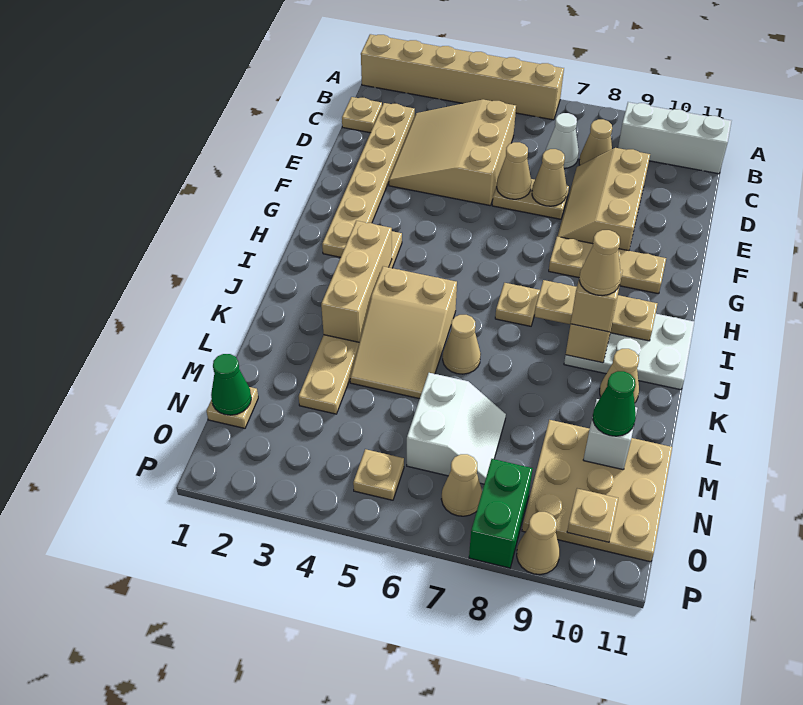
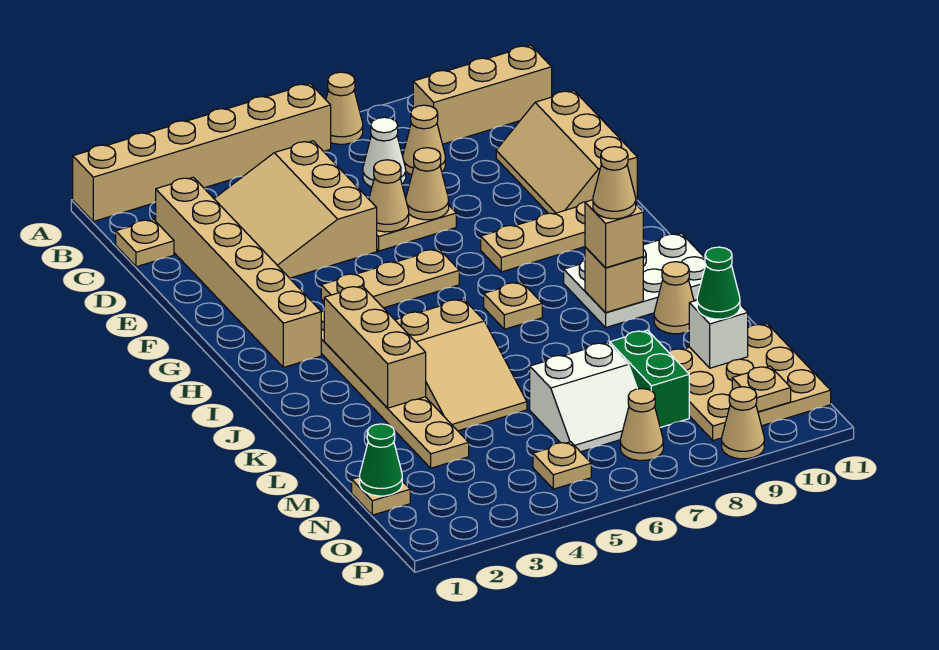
white 1x3 brick [618,102,731,174] -> tan 1x3 brick [413,45,552,144]
tan 1x6 plate [322,103,415,257] -> tan 1x6 brick [156,177,321,367]
tan 2x3 slope [557,148,650,251] -> tan 2x3 slope moved to [496,91,637,214]
tan 1x3 plate [534,280,658,341] -> tan 1x3 plate moved to [321,249,459,308]
tan 1x1 cone [443,315,481,374] -> tan 1x1 cone moved to [326,72,363,144]
white 2x2 slope [407,373,506,484] -> white 2x2 slope turned to [530,342,637,452]
green 1x2 brick [469,459,533,568] -> green 1x2 brick moved to [610,330,689,427]

